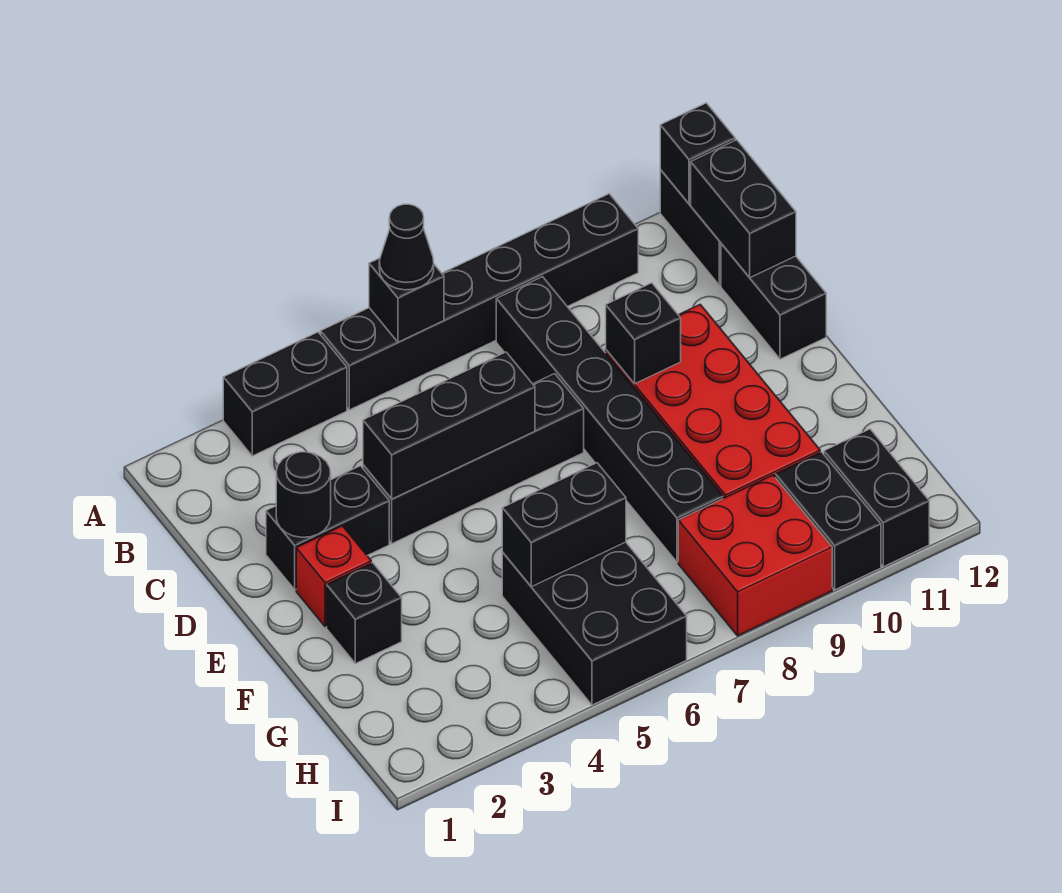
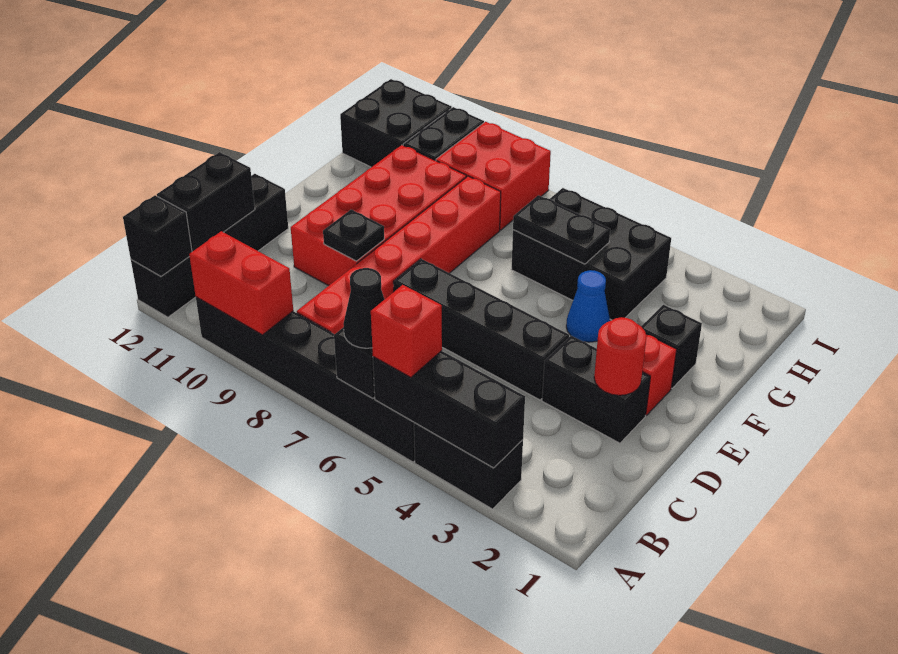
none -> red 1x1 brick [371,285,442,377]
none -> red 1x2 brick [189,231,293,335]
black 1x6 brick [496,277,723,562] -> red 1x6 brick [297,176,501,334]
black 1x1 round brick [276,452,331,537] -> red 1x1 round brick [594,317,647,395]
black 1x3 brick [363,352,535,499] -> black 1x3 brick moved to [373,351,525,468]
black 1x1 brick [606,283,681,384] -> black 1x1 plate [323,209,384,261]
none -> blue 1x1 cone [566,270,610,342]
black 2x3 brick [502,542,687,705] -> black 2x3 brick turned to [511,188,671,320]
black 1x2 brick [502,463,626,587] -> black 1x2 plate [513,195,610,264]
black 1x2 brick [824,429,929,567] -> black 2x2 brick [340,79,452,167]

